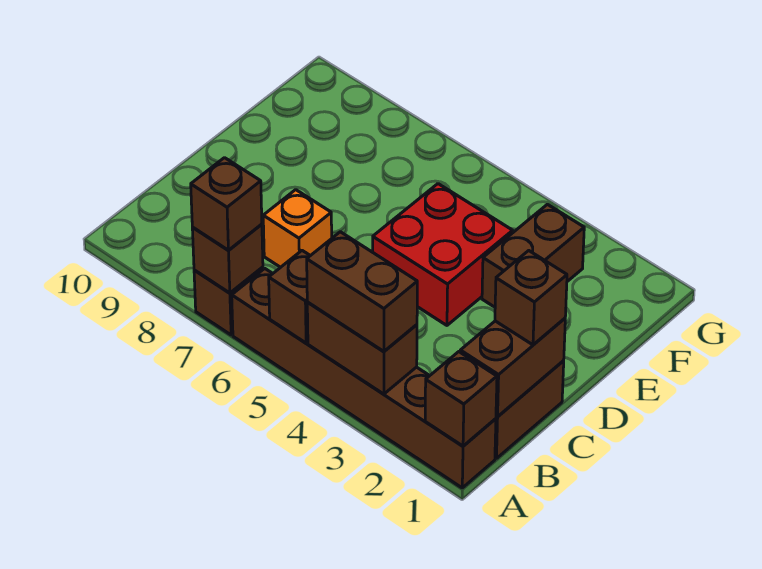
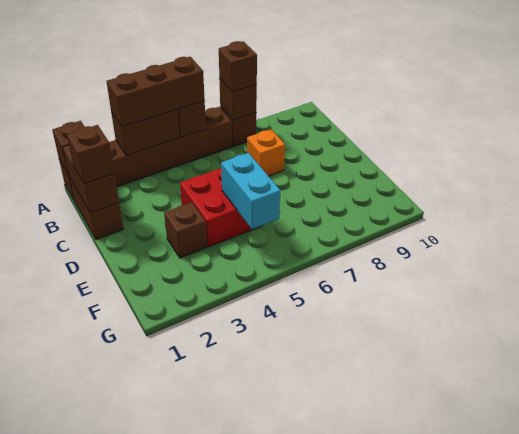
brown 1x2 brick [307,232,417,351] -> brown 1x3 brick [107,57,205,127]
brown 1x2 brick [482,204,584,307] -> brown 1x1 brick [164,202,207,258]
none -> cyan 1x2 brick [221,153,280,229]

